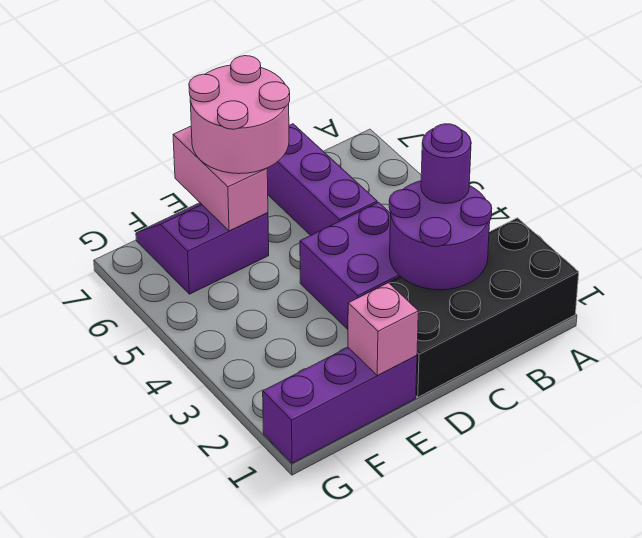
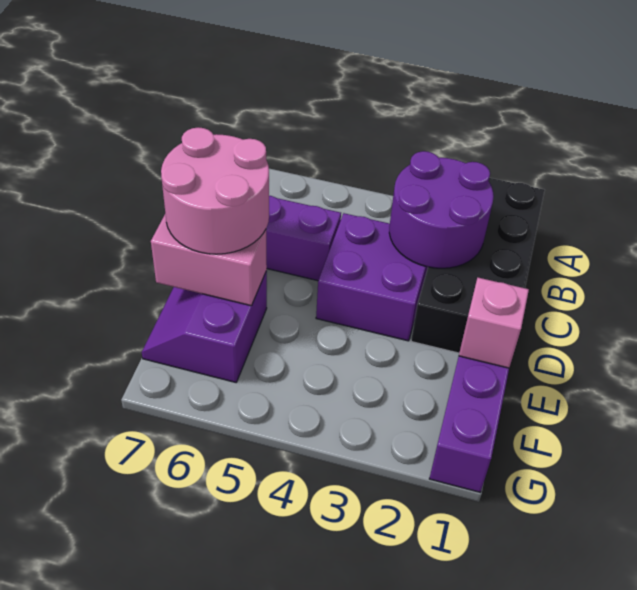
purple 1x1 round brick [421,124,471,204] -> none

